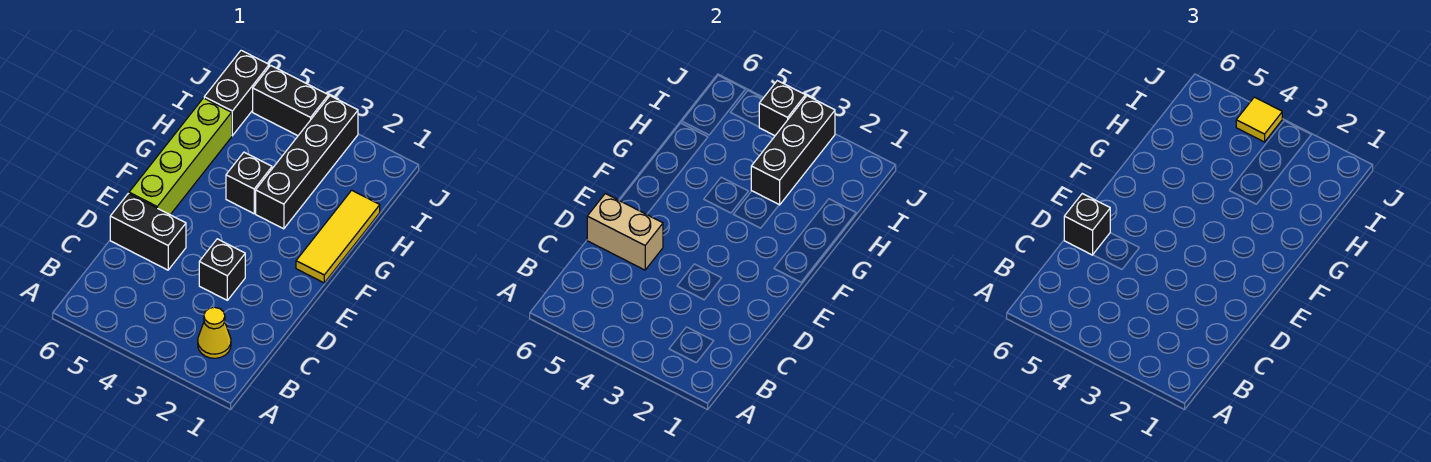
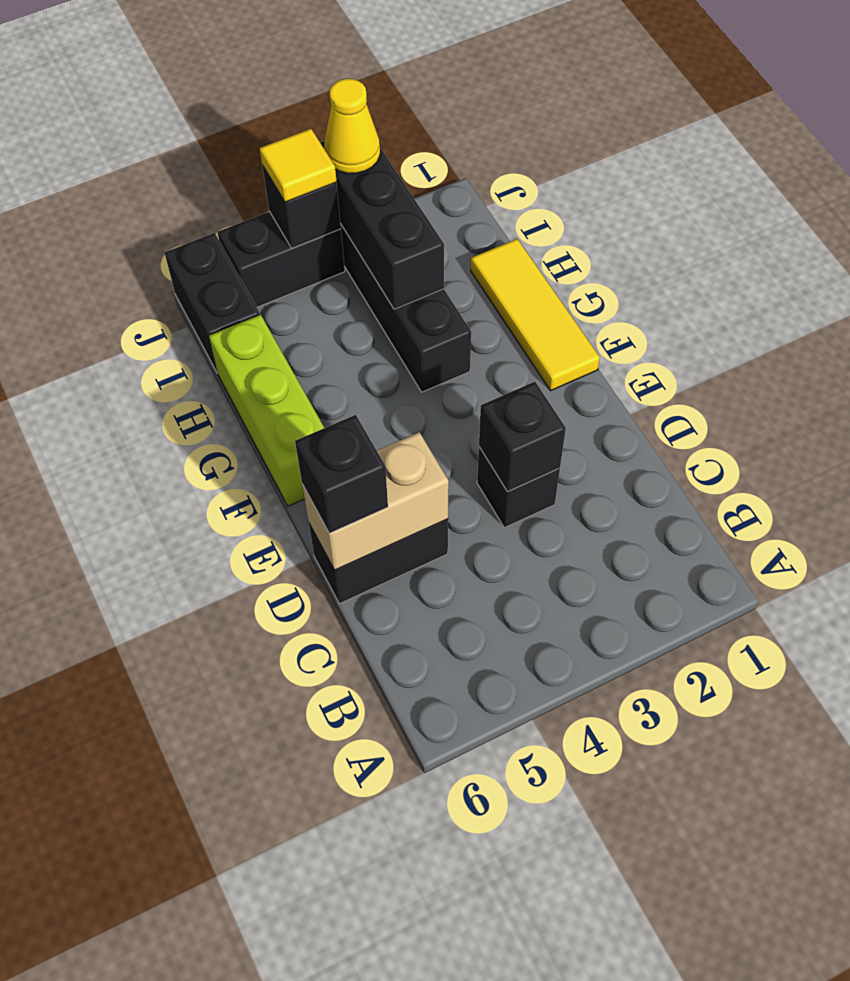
yellow 1x1 cone [198,307,231,358] -> yellow 1x1 cone moved to [324,79,380,174]
lime 1x4 brick [129,98,232,215] -> lime 1x3 brick [209,315,324,506]
black 1x1 brick [226,152,272,214] -> black 1x1 brick moved to [479,382,566,492]

